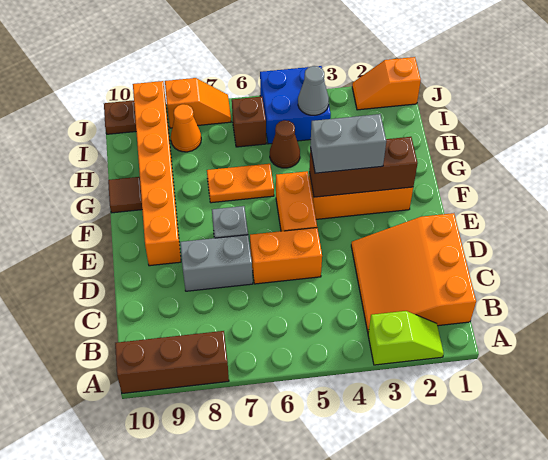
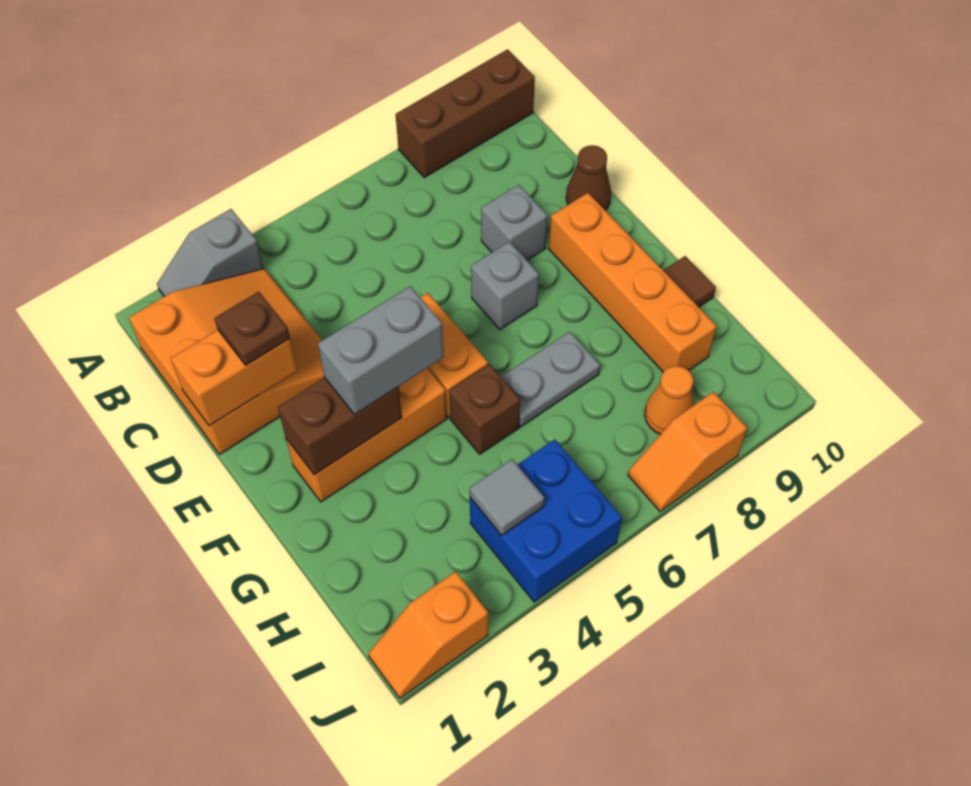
lime 1x2 slope [368,311,444,365] -> grey 1x2 slope [157,209,263,296]
orange 1x2 brick [250,228,322,284] -> orange 1x2 brick moved to [171,330,297,426]
grey 1x2 brick [180,235,253,291] -> grey 1x1 brick [481,185,548,260]
orange 1x6 brick [133,81,181,266] -> orange 1x4 brick [549,193,717,372]
brown 1x3 brick [309,137,418,197] -> brown 1x2 brick [278,377,402,475]
orange 1x2 plate [207,164,274,203] -> grey 1x2 plate [501,332,600,426]
brown 1x1 cone [270,120,300,168] -> brown 1x1 cone moved to [566,145,611,210]
grey 1x1 cone [298,66,329,115] -> grey 1x1 tile [470,459,545,536]
brown 1x1 brick [232,97,266,147] -> brown 1x1 brick moved to [449,364,520,454]
orange 1x2 slope [352,57,421,110] -> orange 1x2 slope turned to [368,571,488,698]
brown 1x1 plate [104,100,136,134] -> brown 1x1 plate moved to [214,292,290,365]

